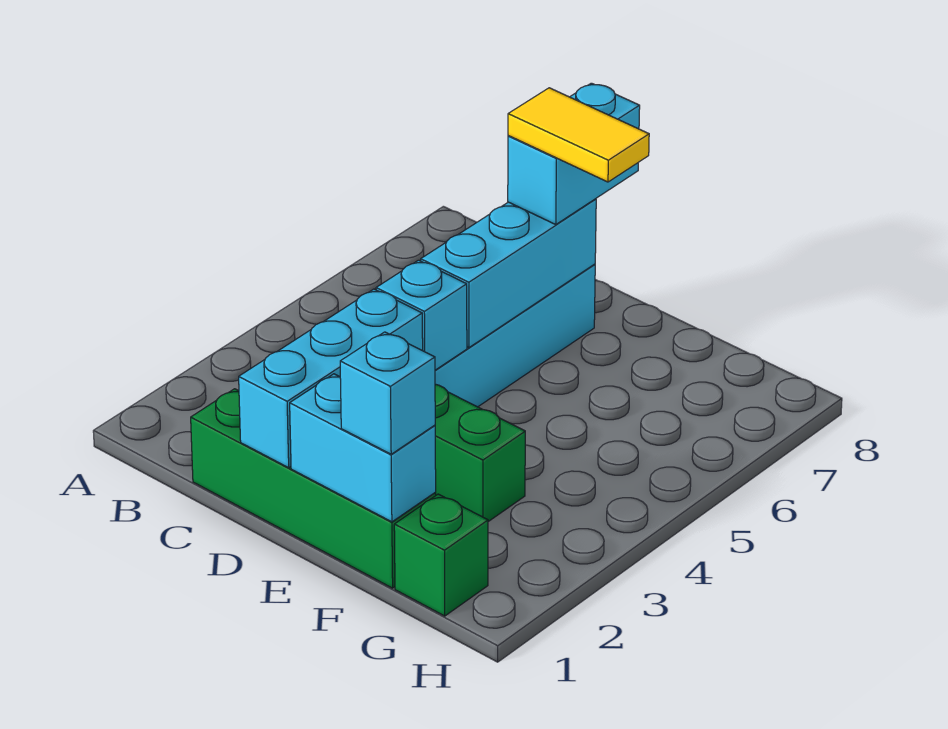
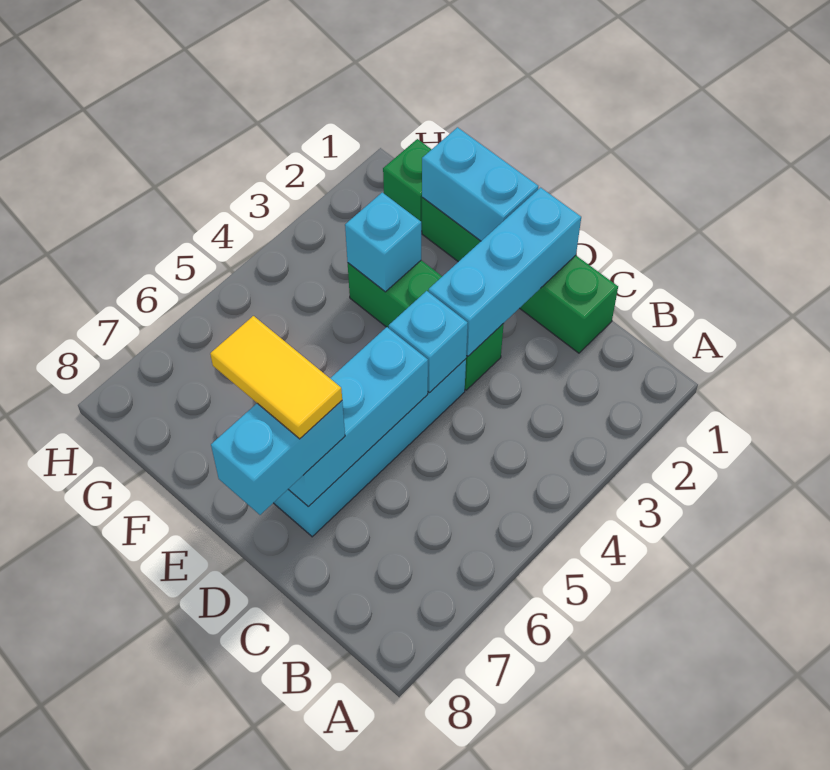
cyan 1x1 brick [340,332,435,454] -> cyan 1x1 brick moved to [345,192,421,292]

